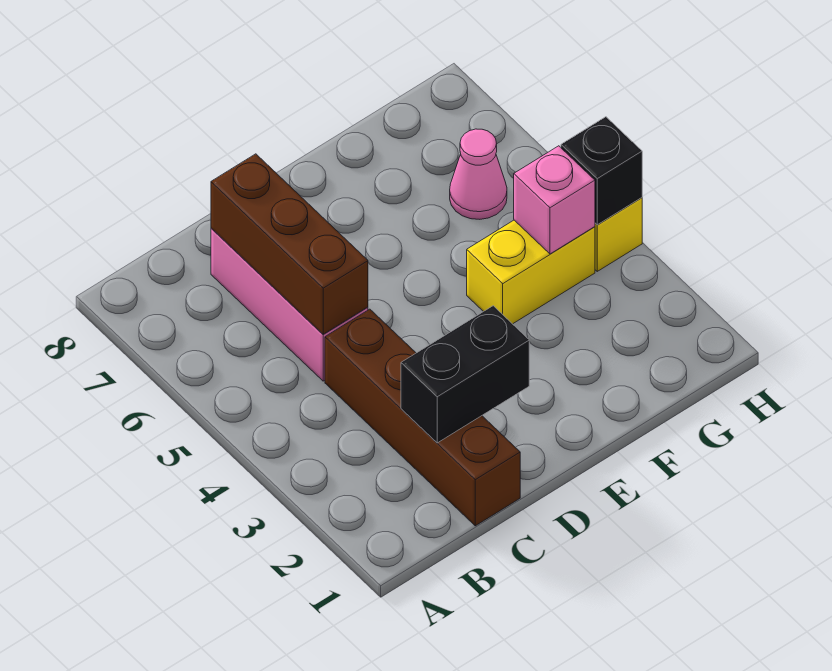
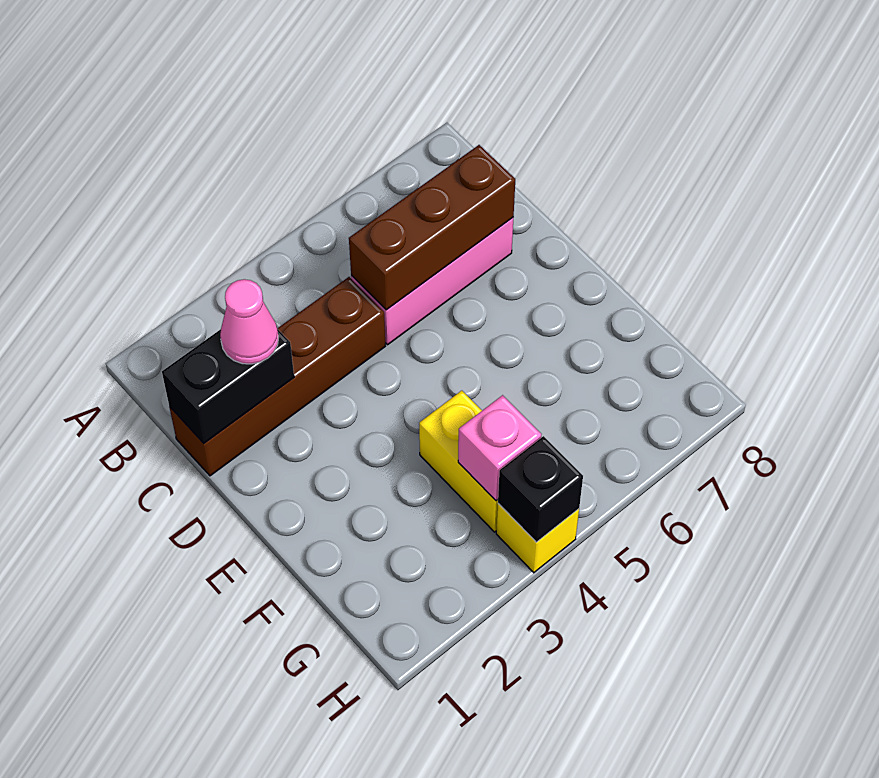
black 1x2 brick [401,306,529,443] -> black 1x2 brick turned to [162,329,294,443]
pink 1x1 cone [450,129,507,219] -> pink 1x1 cone moved to [220,279,279,364]

